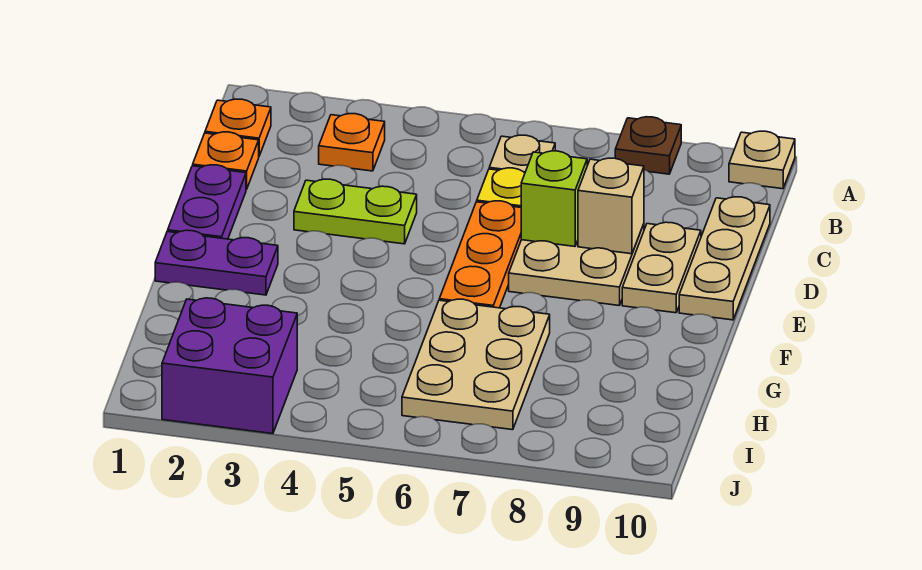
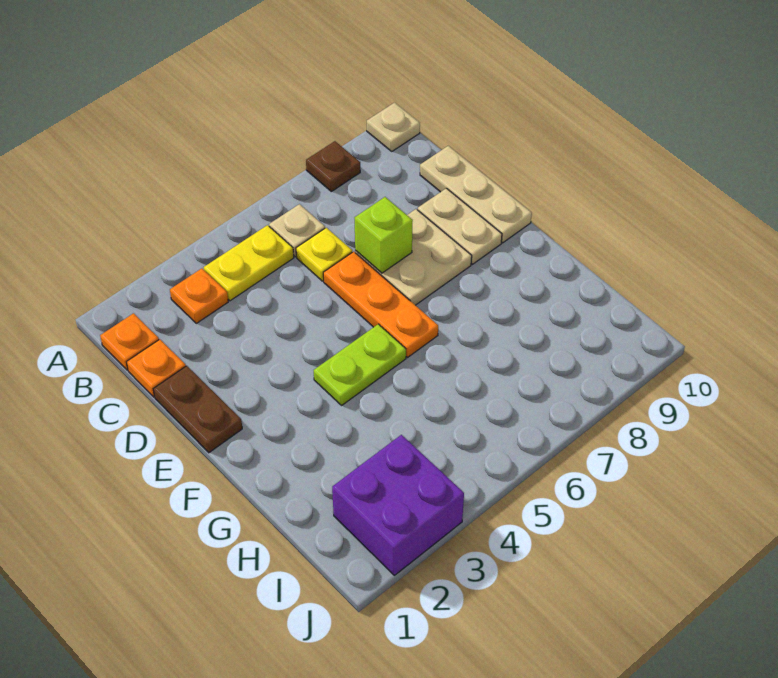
none -> yellow 1x2 plate [204,225,294,301]
purple 1x2 plate [168,165,246,239] -> brown 1x2 plate [153,366,242,453]
lime 1x2 plate [294,179,417,244] -> lime 1x2 plate moved to [314,324,406,405]
tan 1x1 brick [578,158,644,254] -> none
purple 1x2 plate [155,230,278,295] -> none
tan 2x3 plate [402,299,550,430] -> none

